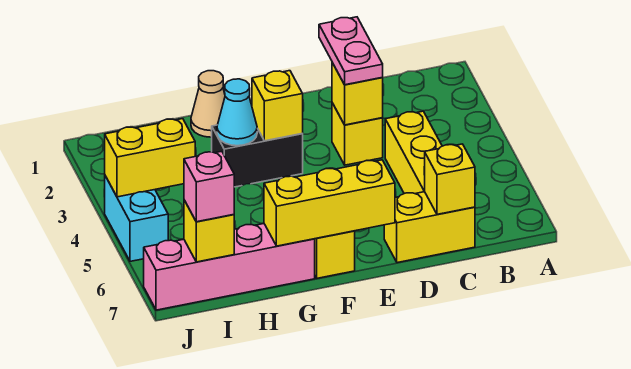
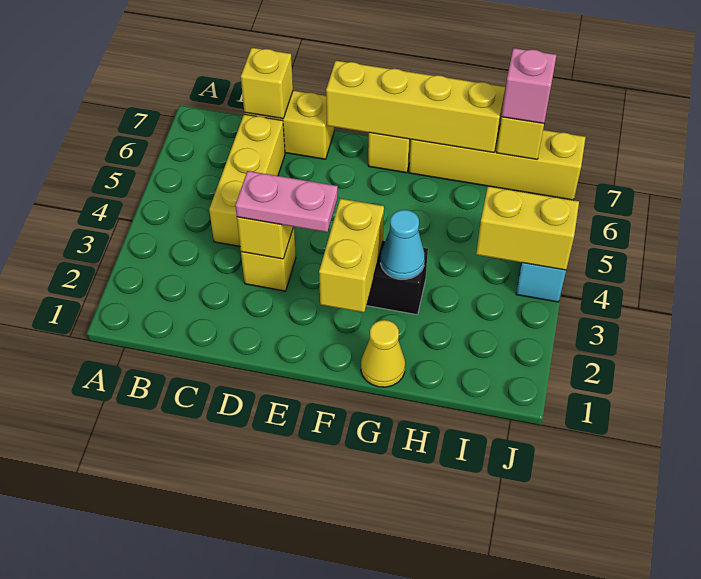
pink 1x2 plate [319,17,383,85] -> pink 1x2 plate turned to [235,171,338,232]
yellow 1x3 brick [264,160,395,246] -> yellow 1x4 brick [326,61,505,152]
yellow 1x1 brick [252,71,303,141] -> yellow 1x2 brick [319,199,384,312]
tan 1x1 cone [191,71,225,137] -> yellow 1x1 cone [361,320,405,387]
pink 1x4 brick [144,224,315,310] -> yellow 1x4 brick [409,127,586,200]

